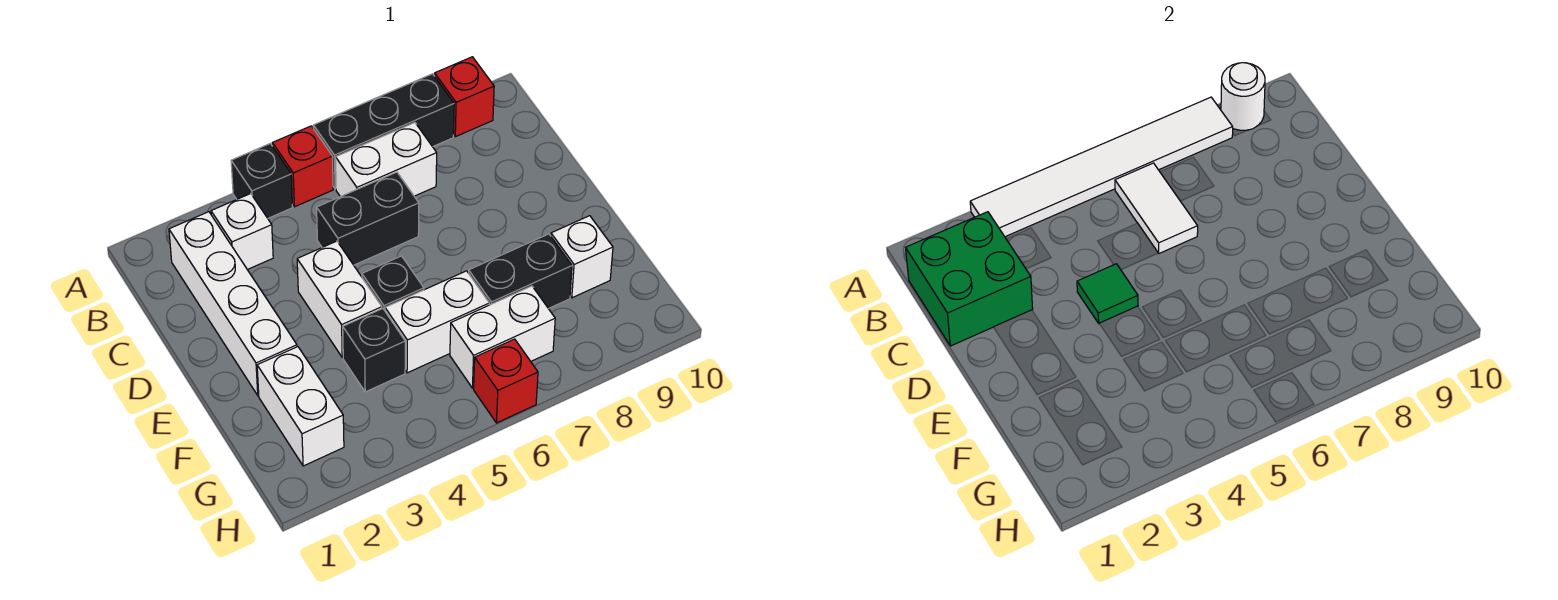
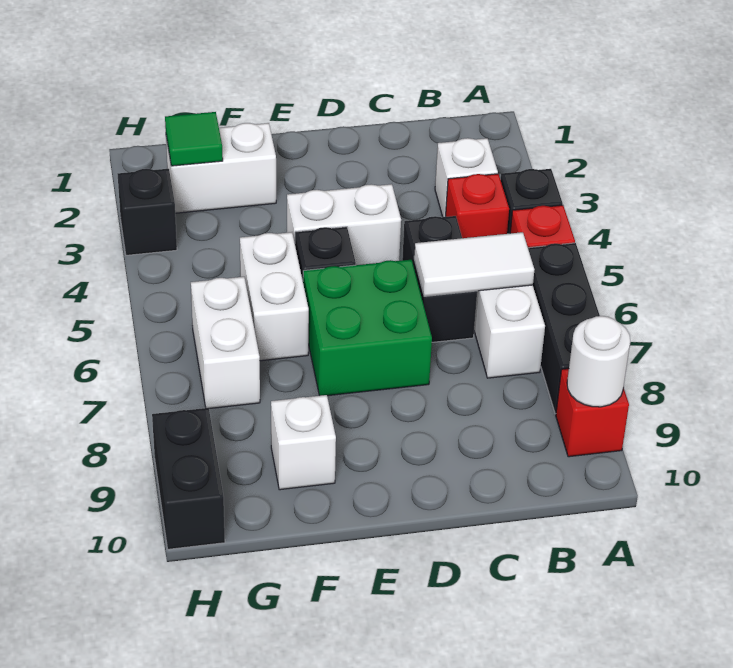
white 1x6 tile [970,97,1233,237] -> none
green 2x2 brick [906,212,1033,346] -> green 2x2 brick moved to [303,260,432,396]
white 1x4 brick [169,212,297,396] -> none
green 1x1 tile [1077,264,1138,323] -> green 1x1 tile moved to [165,112,223,166]
black 1x1 brick [343,309,405,392] -> black 1x1 brick moved to [118,169,177,255]
black 1x2 brick [469,234,572,309] -> black 1x2 brick moved to [152,408,225,549]
red 1x1 brick [474,339,538,423] -> red 1x1 brick moved to [446,174,509,238]

